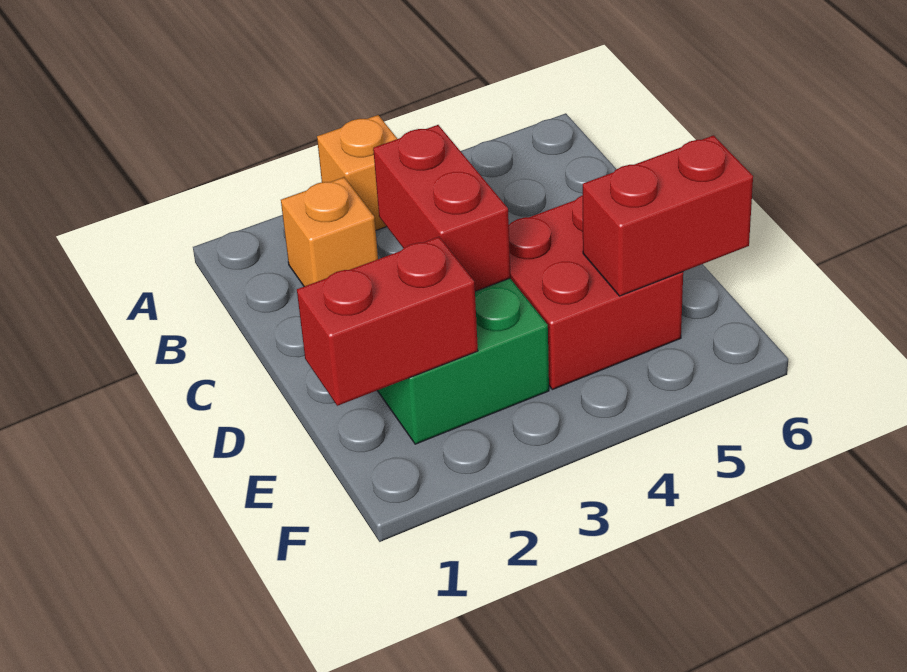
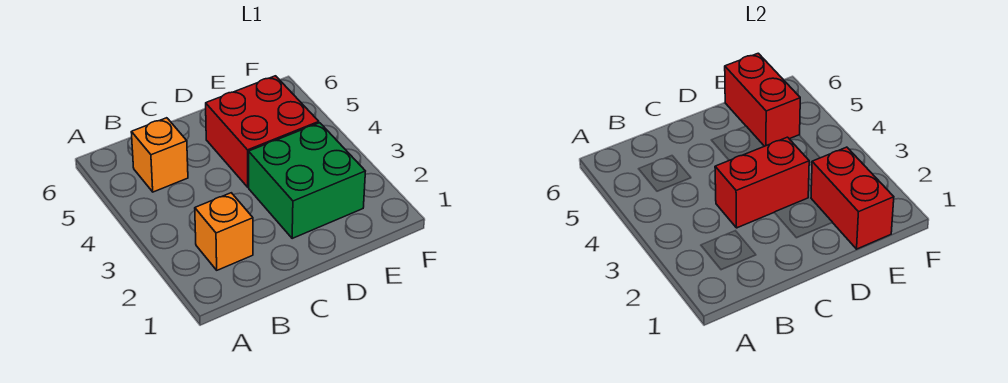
orange 1x1 brick [317,115,397,230] -> orange 1x1 brick moved to [131,118,188,192]

